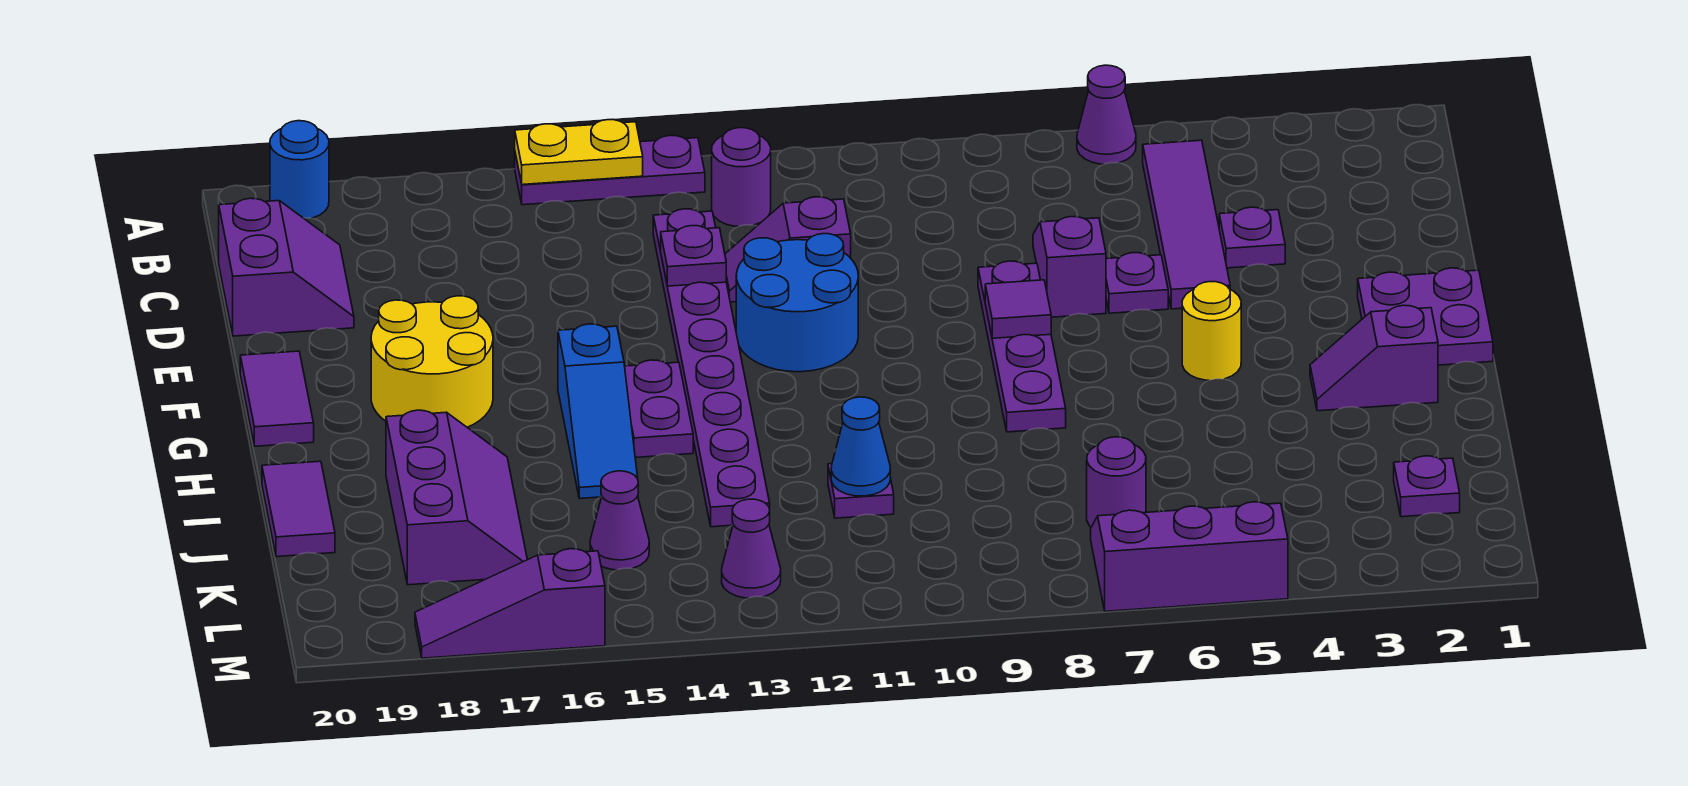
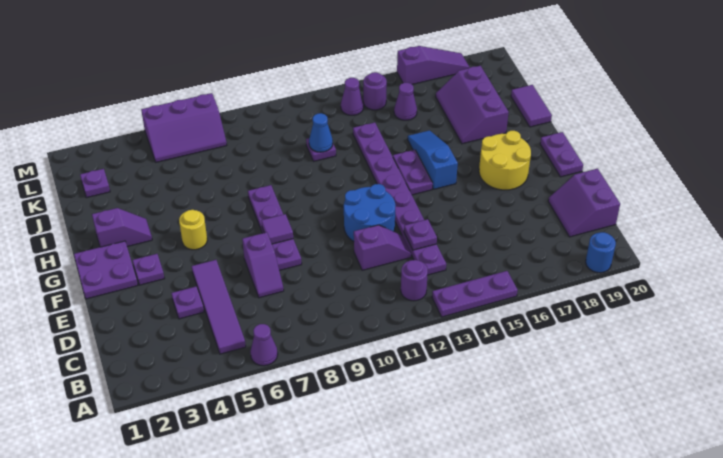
yellow 1x2 plate [515,120,643,185] -> none
purple 1x1 plate [1106,253,1168,313] -> purple 1x1 plate moved to [133,254,165,285]
purple 1x2 tile [240,351,314,446] -> purple 1x2 plate [540,132,583,177]
purple 1x1 round brick [1087,437,1146,527] -> purple 1x1 round brick moved to [363,72,387,110]

